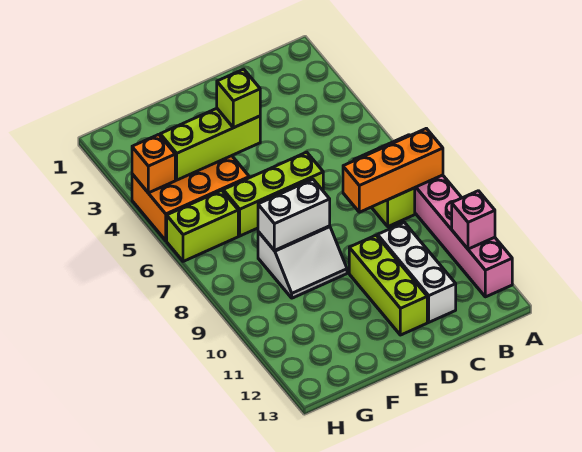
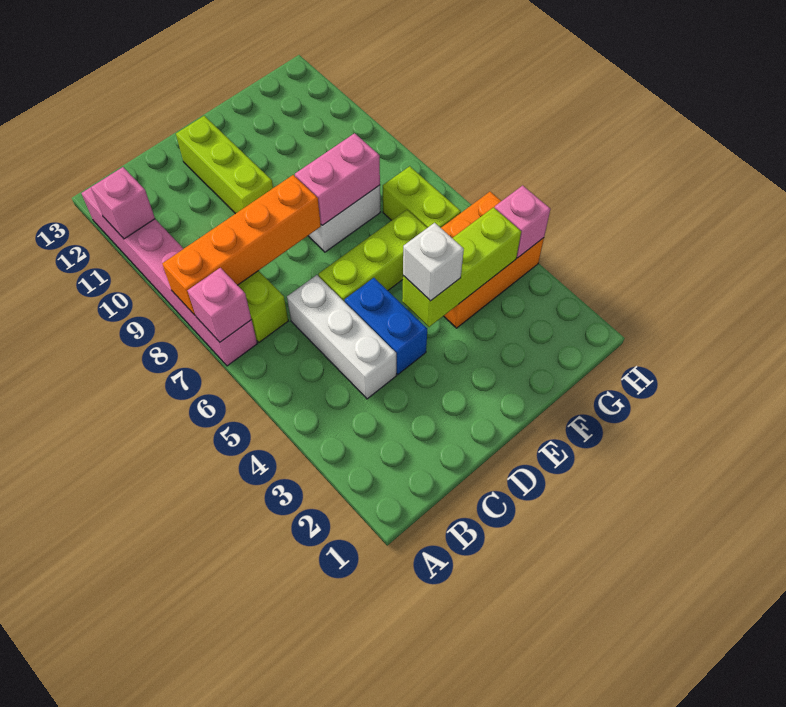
none -> pink 1x1 brick [187,268,251,342]
orange 1x3 brick [343,128,443,212] -> orange 1x4 brick [162,175,321,315]
white 1x3 brick [378,223,456,322] -> white 1x3 brick moved to [287,275,396,399]
none -> blue 1x2 brick [345,278,427,375]
lime 1x1 brick [217,69,260,128] -> white 1x1 brick [403,223,464,301]
white 1x2 brick [258,180,330,250] -> pink 1x2 brick [295,133,380,225]
lime 1x2 brick [167,190,238,261] -> lime 1x2 brick turned to [383,166,461,228]
orange 1x1 brick [132,134,175,193] -> pink 1x1 brick [495,185,550,258]

